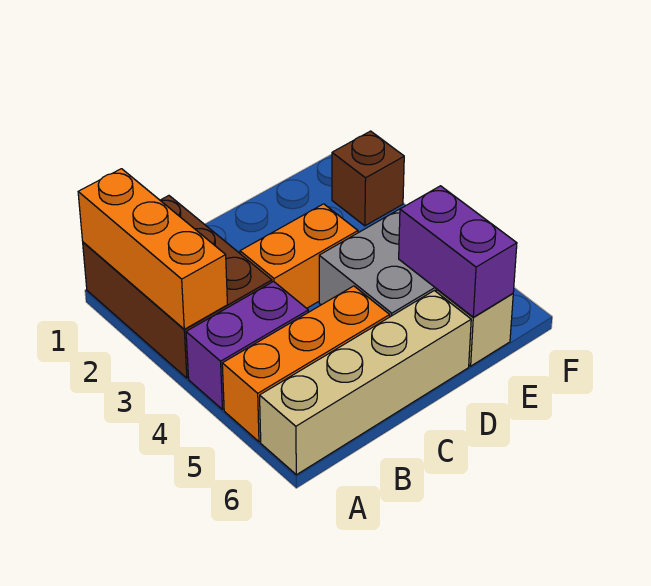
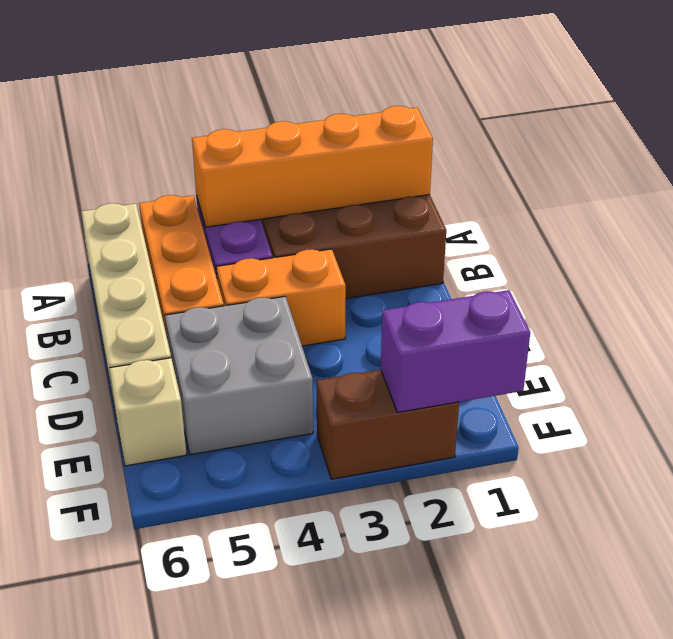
orange 1x3 brick [78,169,227,329] -> orange 1x4 brick [192,106,433,227]
orange 1x2 brick [240,204,358,308] -> orange 1x2 brick turned to [216,249,346,346]
purple 1x2 brick [399,186,517,317] -> purple 1x2 brick moved to [381,290,530,412]
brown 1x1 brick [332,131,404,226] -> brown 1x2 brick [316,370,459,479]

